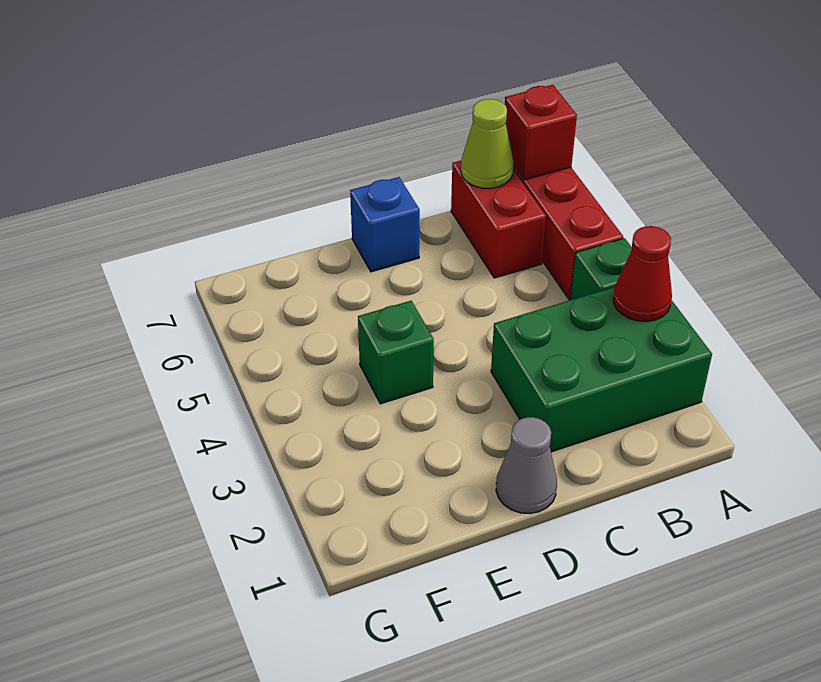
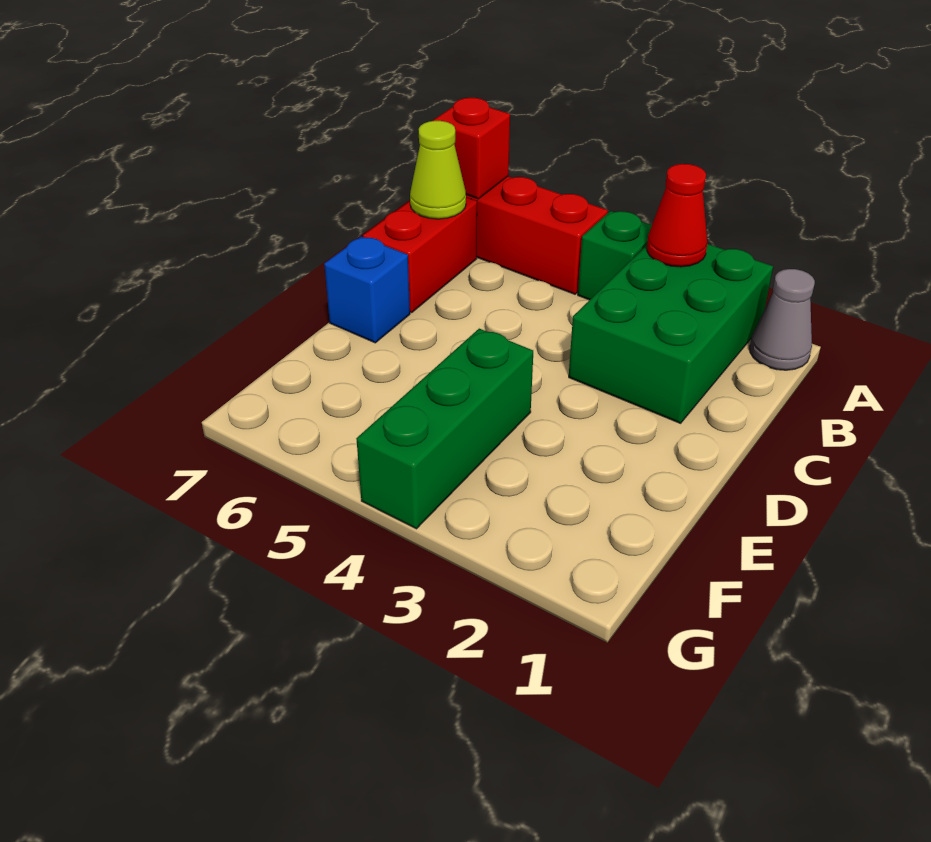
red 1x2 brick [451,161,546,278] -> red 1x2 brick turned to [363,197,477,313]
grey 1x1 cone [496,417,557,514] -> grey 1x1 cone moved to [750,269,815,370]
green 1x1 brick [358,301,434,404] -> green 1x3 brick [356,329,533,529]

